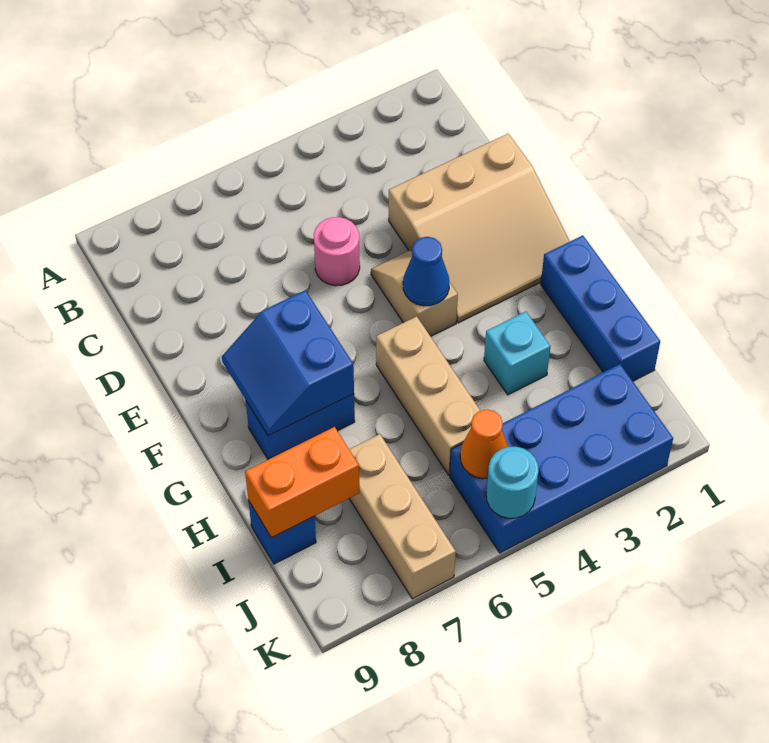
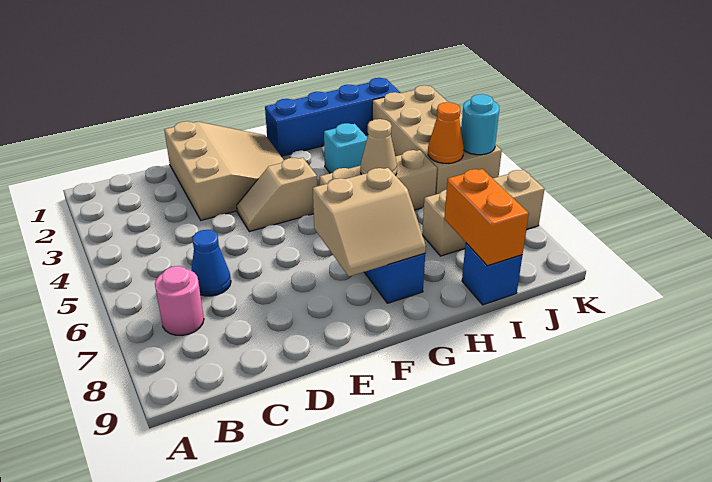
pink 1x1 round brick [314,217,360,286] -> pink 1x1 round brick moved to [155,266,204,335]
blue 1x1 cone [403,237,449,306] -> blue 1x1 cone moved to [191,230,231,296]
blue 2x2 slope [222,290,354,436] -> tan 2x2 slope [313,168,426,276]
blue 1x3 brick [541,235,660,381] -> blue 1x4 brick [265,78,400,156]
none -> tan 1x1 cone [361,119,397,176]
blue 2x4 brick [450,364,673,553] -> tan 2x4 brick [372,85,502,195]

